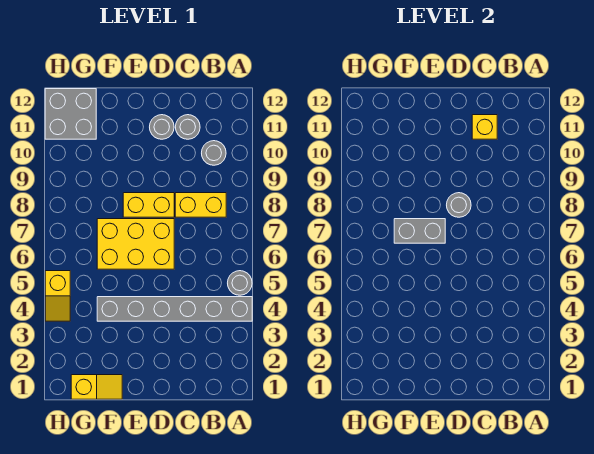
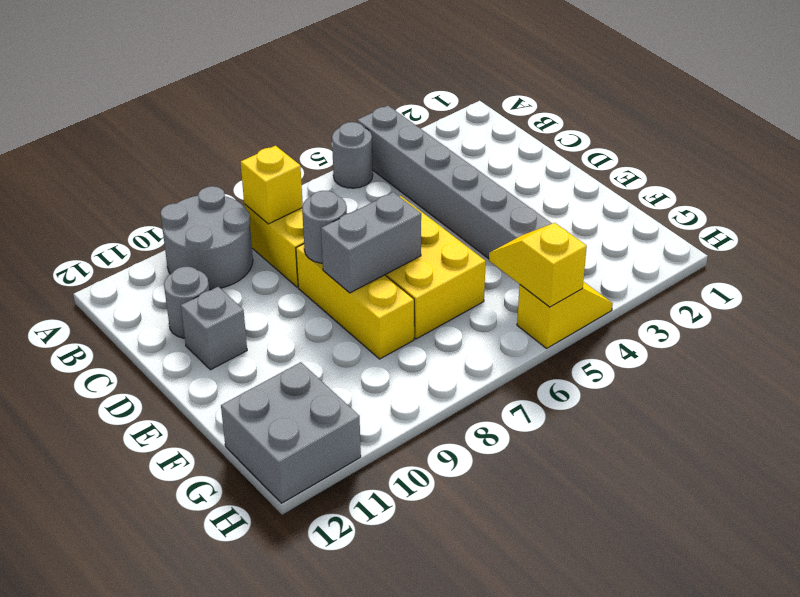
grey 1x1 round brick [202,141,226,165] -> grey 2x2 round brick [161,186,253,290]
yellow 1x1 brick [472,115,497,139] -> yellow 1x1 brick moved to [241,146,303,224]
yellow 1x2 brick [123,193,174,217] -> yellow 1x3 brick [296,244,414,359]
grey 1x1 round brick [150,115,174,139] -> grey 1x1 brick [181,287,247,370]
grey 1x2 brick [394,219,445,243] -> grey 1x2 brick turned to [321,192,421,293]
yellow 1x2 slope [71,375,122,399] -> yellow 1x2 slope moved to [489,223,587,307]

